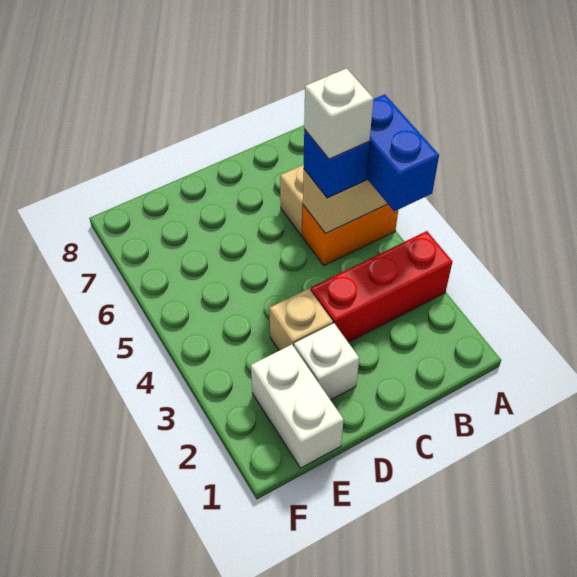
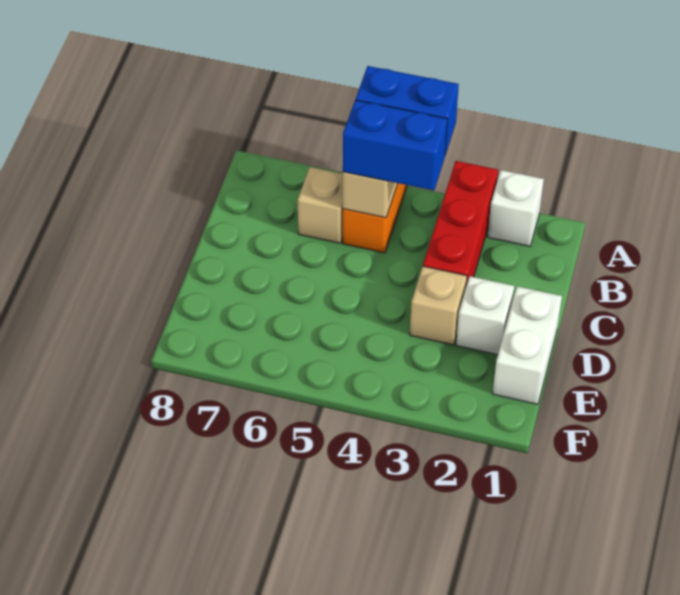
blue 1x1 brick [304,129,369,198] -> blue 1x2 brick [343,100,447,191]
white 1x1 brick [304,68,374,159] -> white 1x1 brick moved to [488,170,544,246]
white 1x2 brick [251,344,344,468] -> white 1x2 brick turned to [493,286,562,404]

